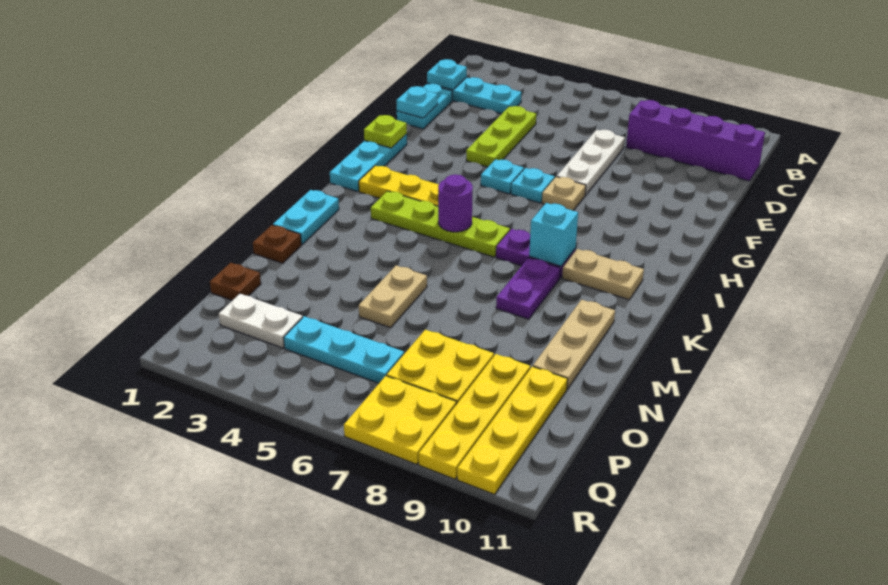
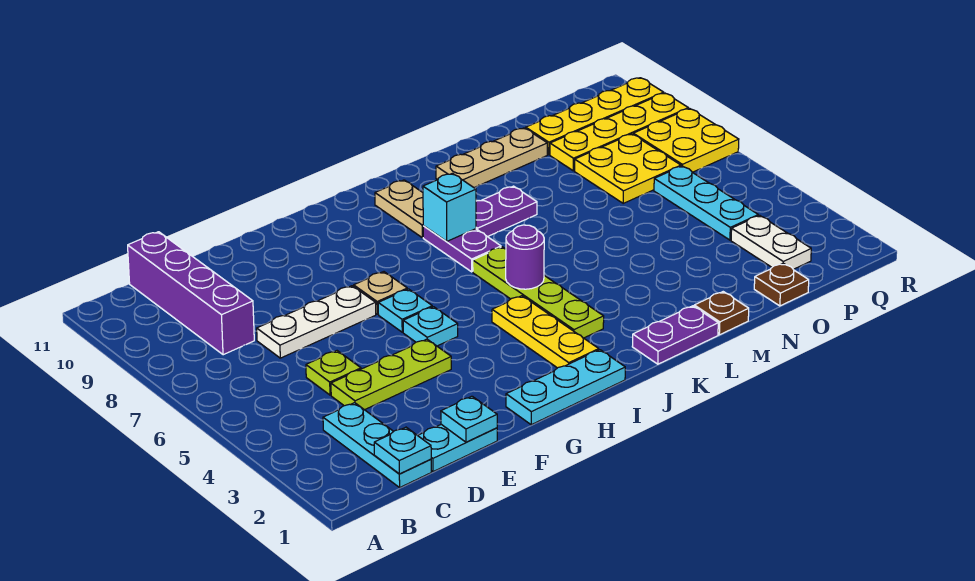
lime 1x1 plate [364,115,407,148] -> lime 1x1 plate moved to [306,351,361,395]
cyan 1x2 plate [273,190,339,244] -> purple 1x2 plate [632,306,718,364]
tan 1x2 plate [359,266,427,328] -> none

